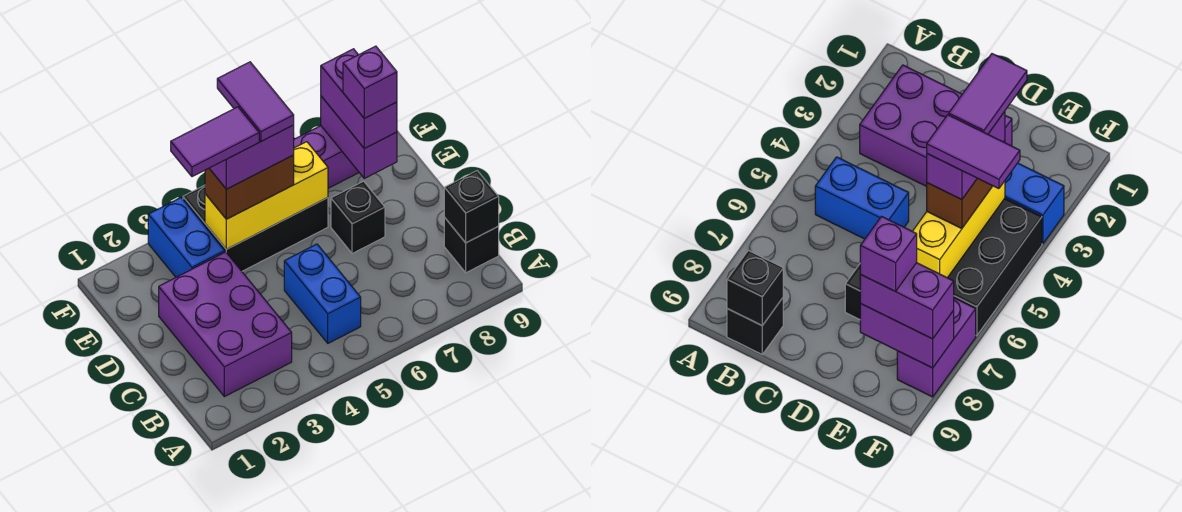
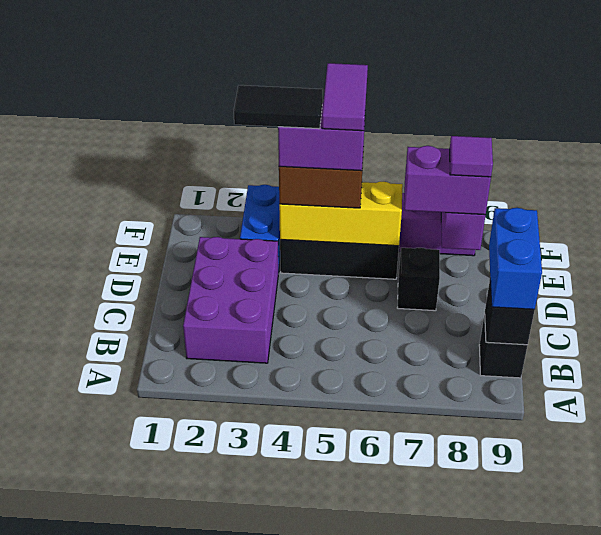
blue 1x2 brick [284,244,361,343] -> blue 1x2 brick moved to [489,208,542,309]
purple 1x2 tile [171,107,259,177] -> black 1x2 tile [234,85,323,129]
purple 1x2 brick [321,49,397,149] -> purple 1x2 brick turned to [404,146,491,215]
purple 1x1 brick [343,46,397,118] -> purple 1x1 tile [450,136,493,177]

